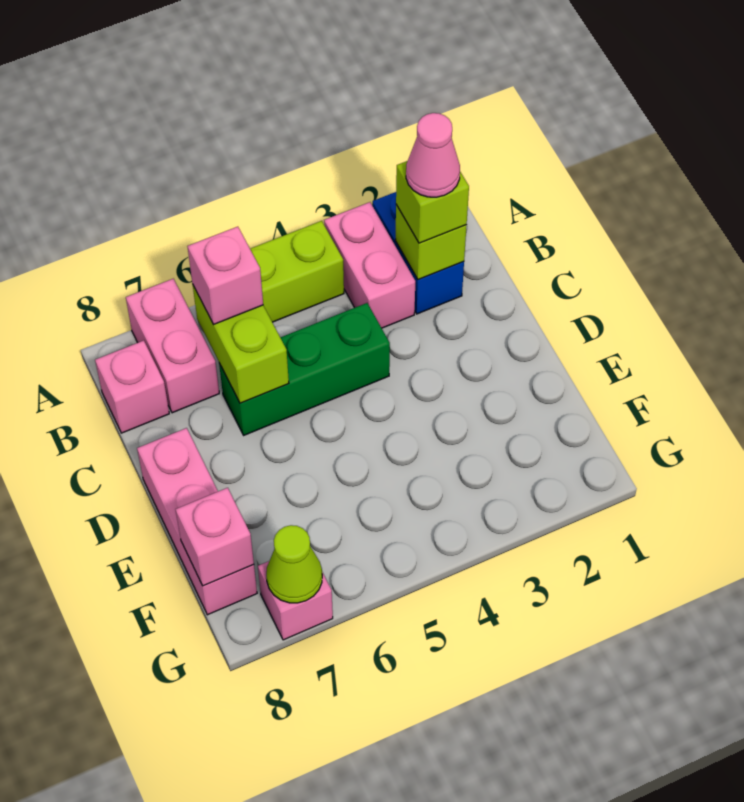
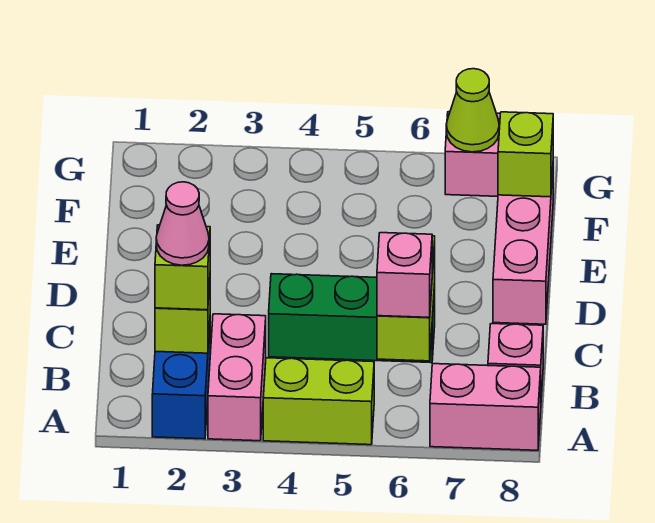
pink 1x2 brick [126,279,219,413] -> pink 1x2 brick turned to [430,364,541,450]
pink 1x1 brick [175,488,254,586] -> lime 1x1 brick [498,112,553,197]

